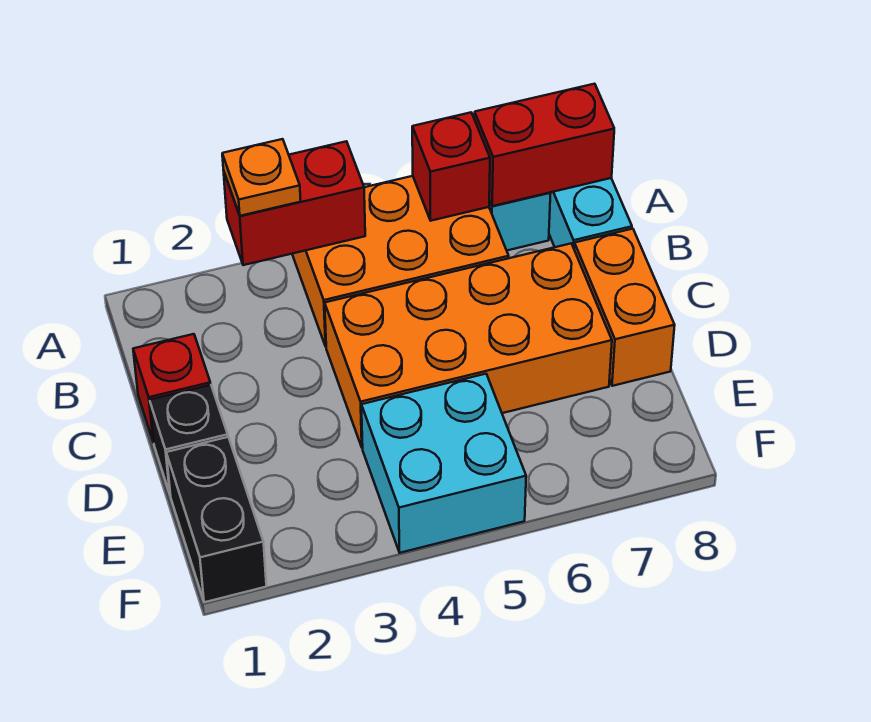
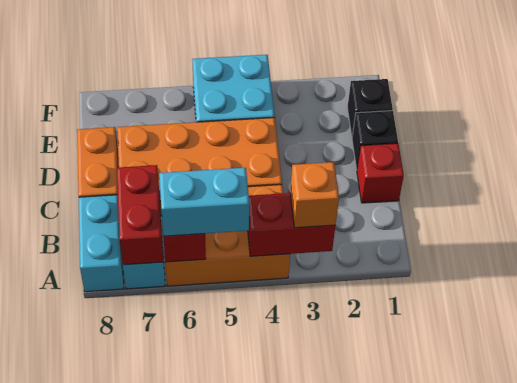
orange 1x1 plate [222,139,301,216] -> orange 1x1 brick [290,162,339,228]
none -> cyan 1x2 brick [159,168,249,236]
red 1x2 brick [474,84,614,206] -> red 1x2 brick turned to [117,165,163,265]
black 1x2 brick [166,437,266,602] -> black 1x1 brick [347,79,393,136]

